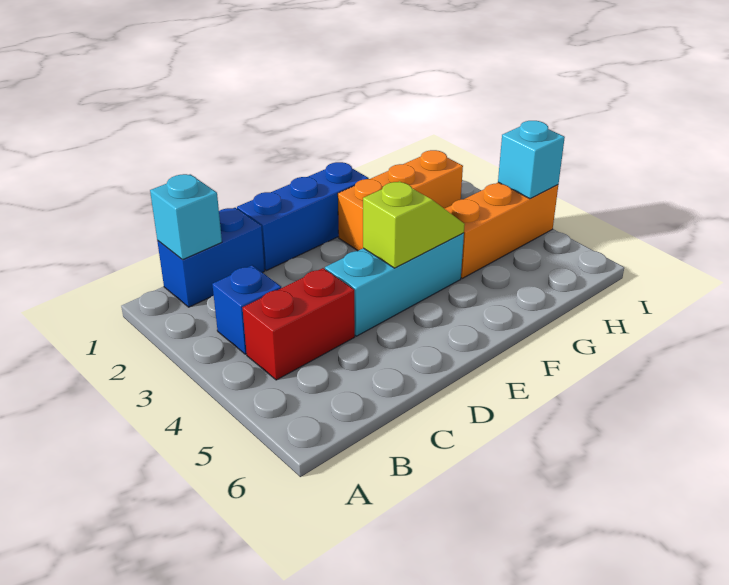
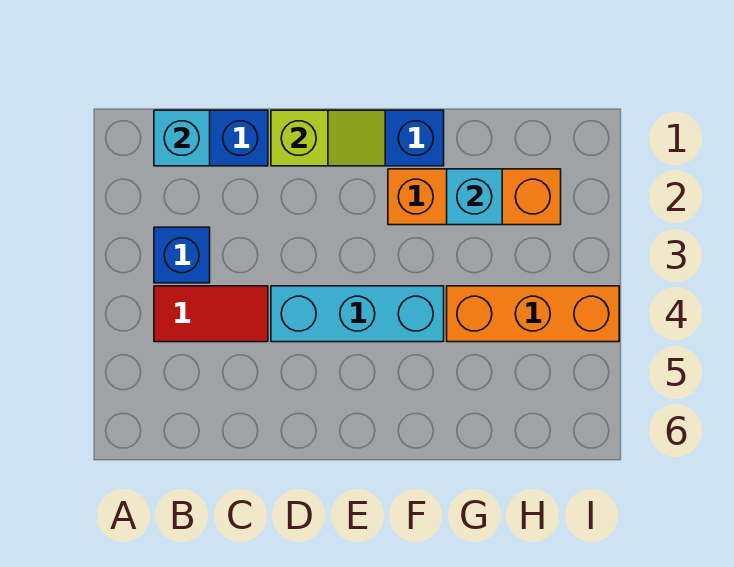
red 1x2 brick [243,268,355,380] -> red 1x2 tile [154,286,268,342]
lime 1x2 slope [363,181,465,268] -> lime 1x2 slope moved to [271,110,385,166]
cyan 1x1 brick [498,121,565,199] -> cyan 1x1 brick moved to [447,169,502,225]

